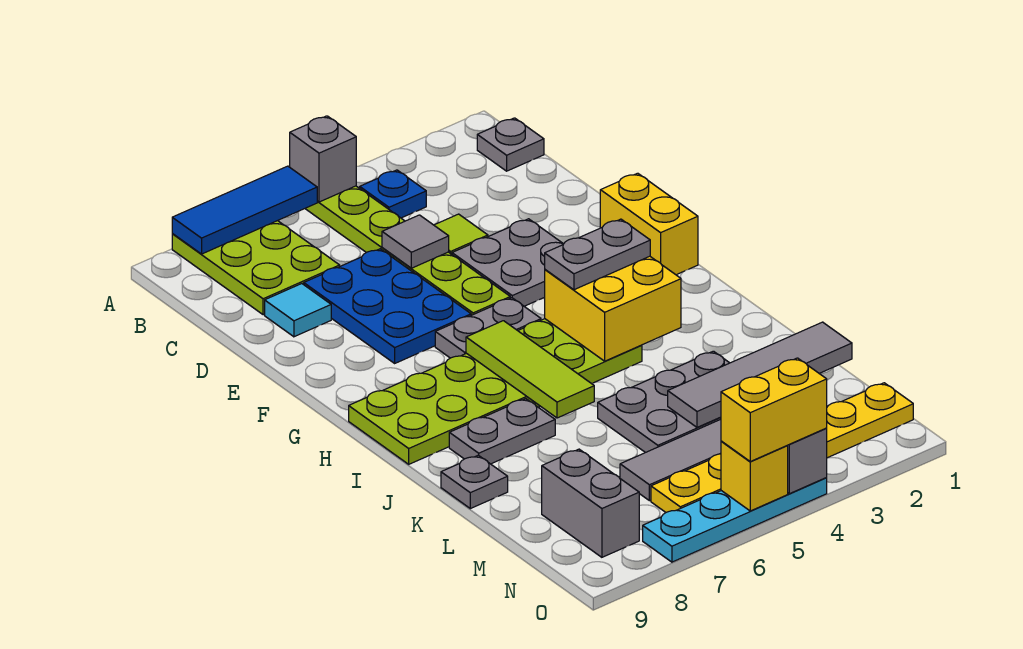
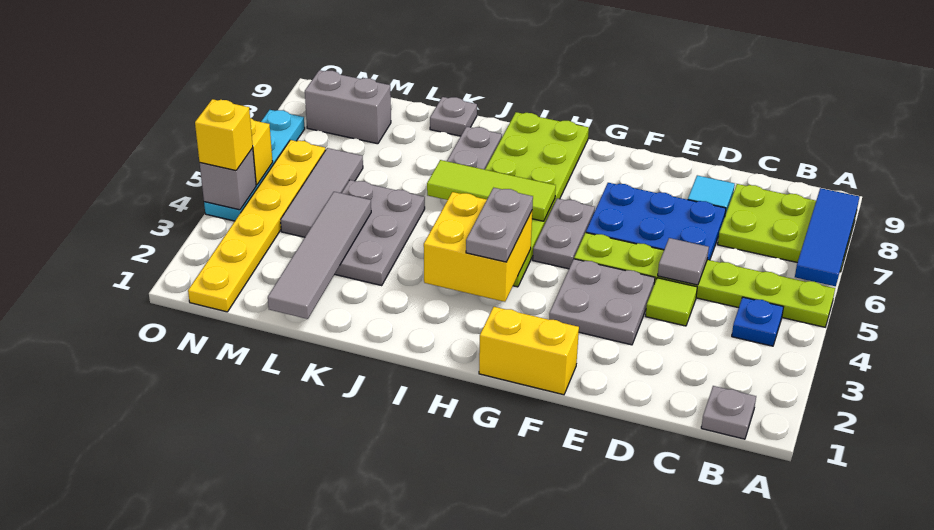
grey 1x1 brick [290,116,356,202] -> none
yellow 1x2 brick [721,358,827,461] -> yellow 1x1 brick [195,99,253,170]

